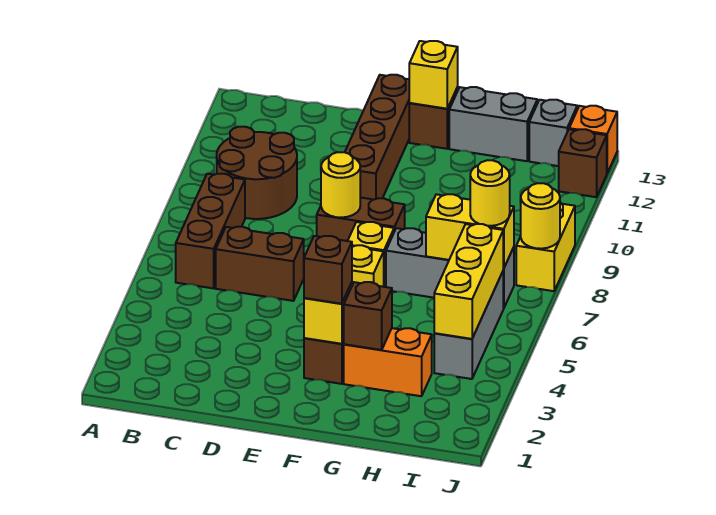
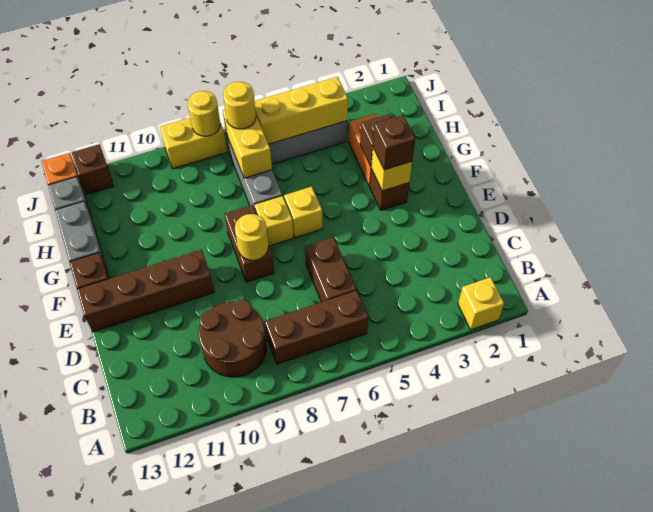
yellow 1x1 brick [409,41,458,109] -> yellow 1x1 brick moved to [458,277,504,330]

